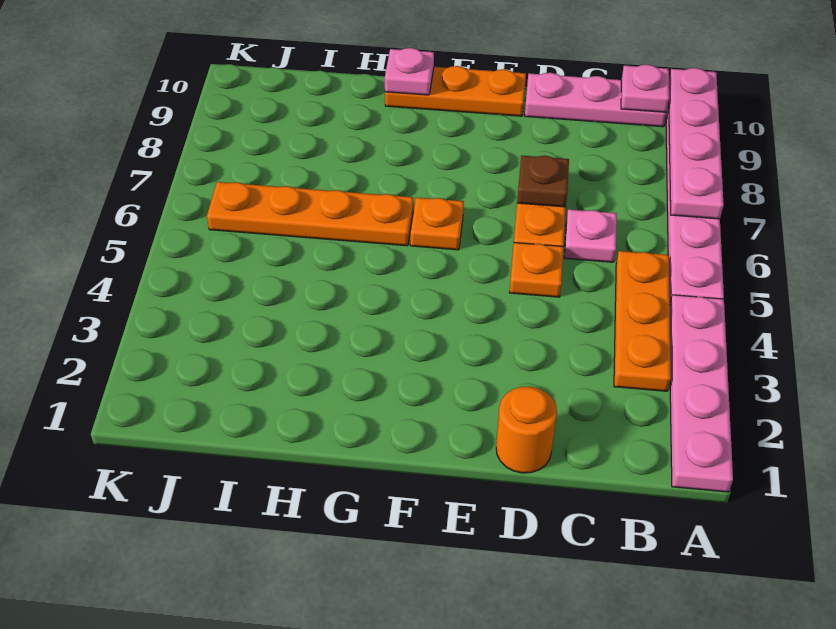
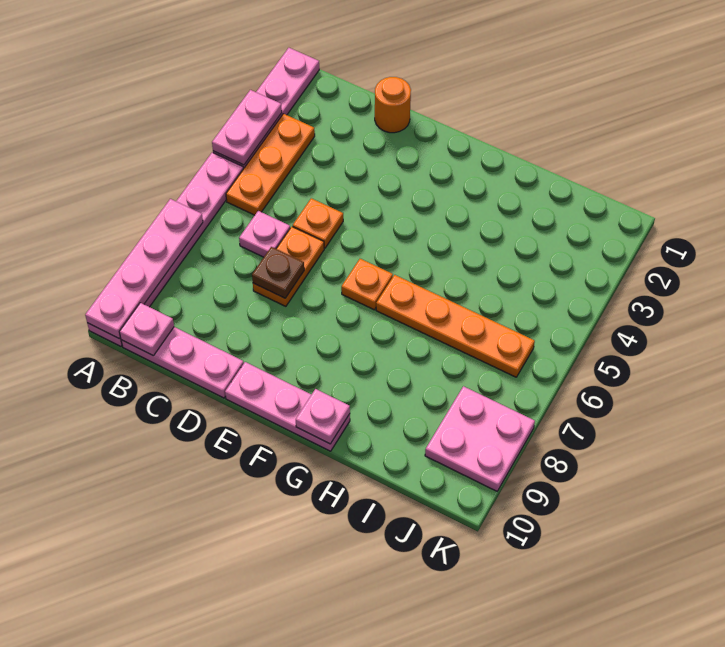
none -> pink 1x2 plate [212,90,282,165]
orange 1x3 plate [385,66,526,116] -> pink 1x3 plate [225,362,350,451]
none -> pink 2x2 plate [425,386,535,491]

